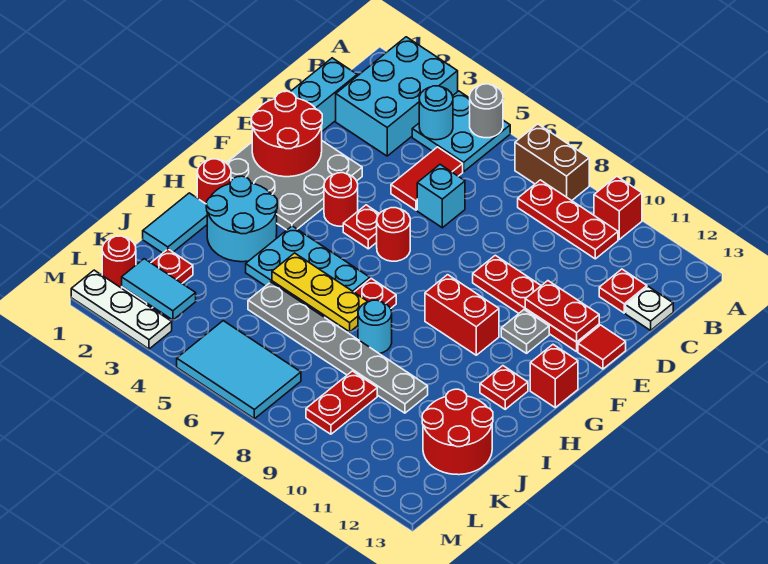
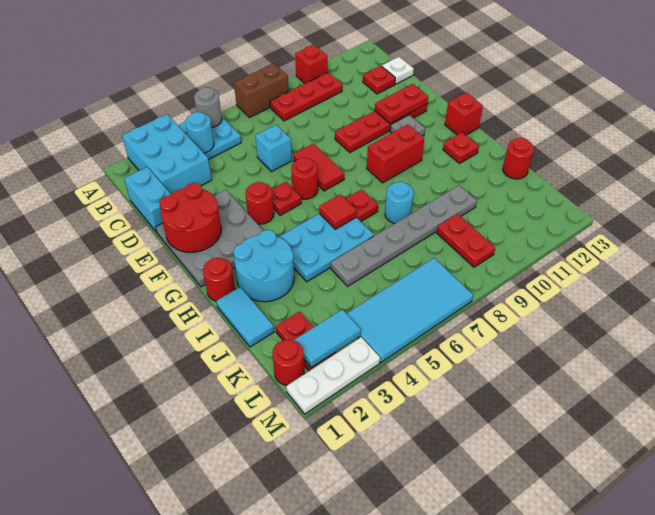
red 1x2 tile [391,147,463,210] -> red 1x2 tile moved to [293,144,344,191]
red 1x1 tile [578,325,626,369] -> red 1x1 tile moved to [319,194,357,229]
yellow 1x3 plate [272,253,368,332] -> none
red 2x2 round brick [422,389,493,475] -> red 1x1 round brick [503,138,534,179]
cyan 2x3 tile [177,321,301,419] -> cyan 2x4 tile [347,258,473,363]

